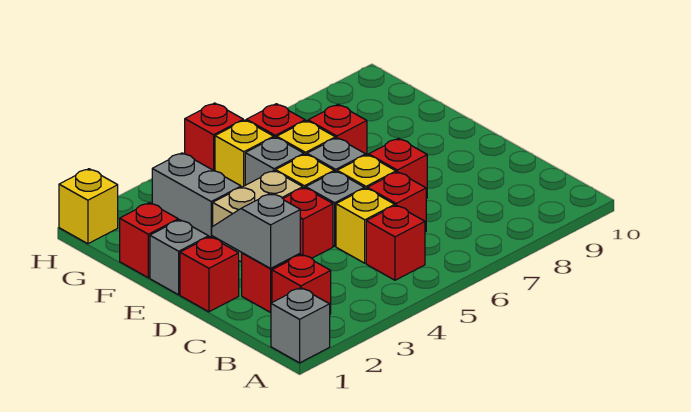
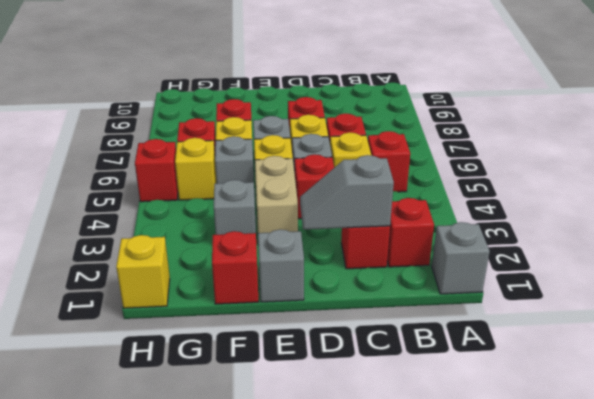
red 1x1 brick [180,237,239,312] -> none
grey 1x2 brick [152,153,241,238] -> grey 1x1 brick [214,180,256,235]

